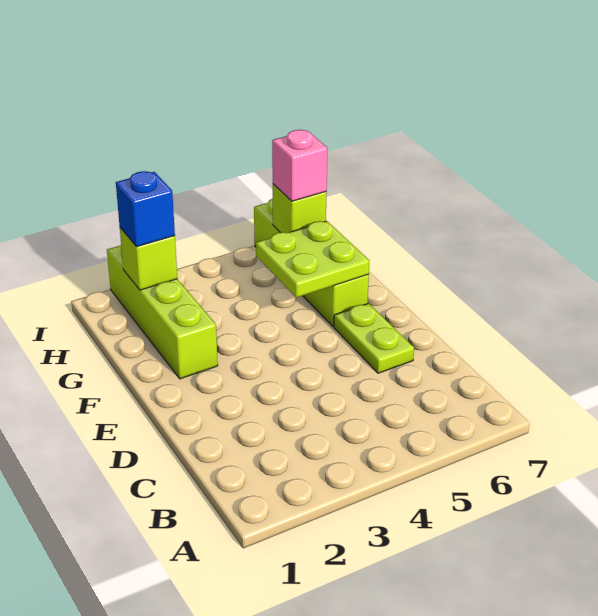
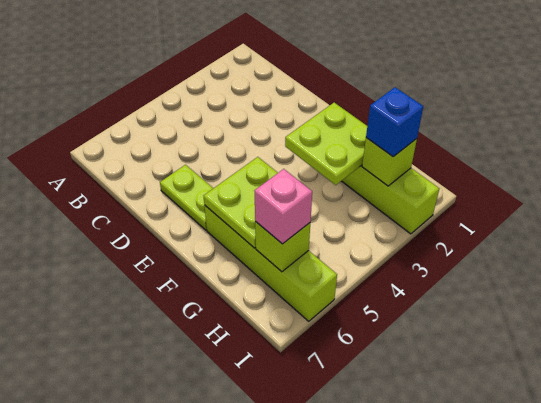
none -> lime 2x2 plate [285,103,367,185]

